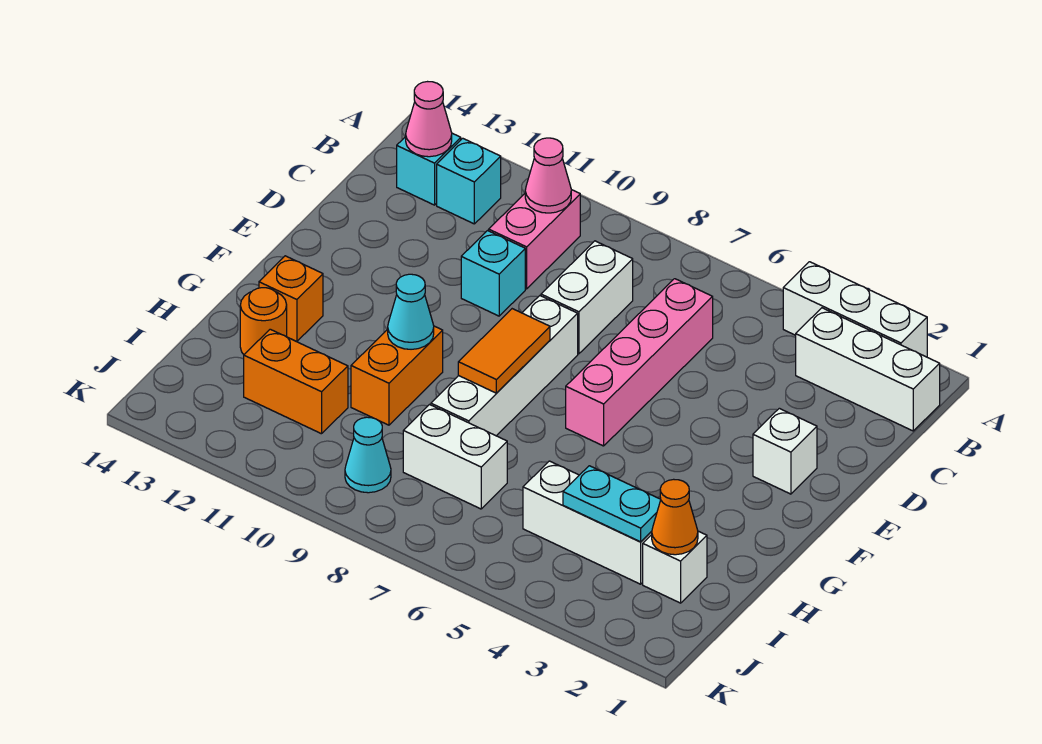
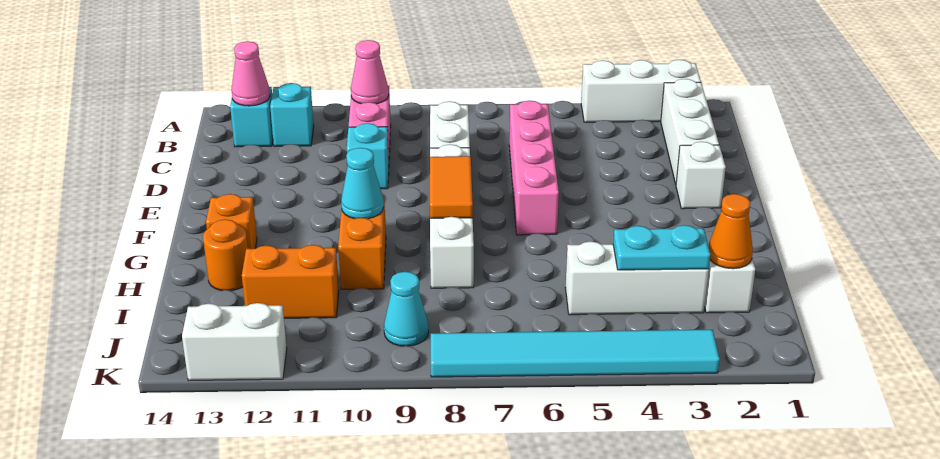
white 1x3 brick [796,308,940,431] -> white 1x3 brick turned to [661,79,719,184]
white 1x2 brick [403,405,507,509] -> white 1x2 brick moved to [182,303,287,381]
none -> cyan 1x6 tile [431,330,720,377]

